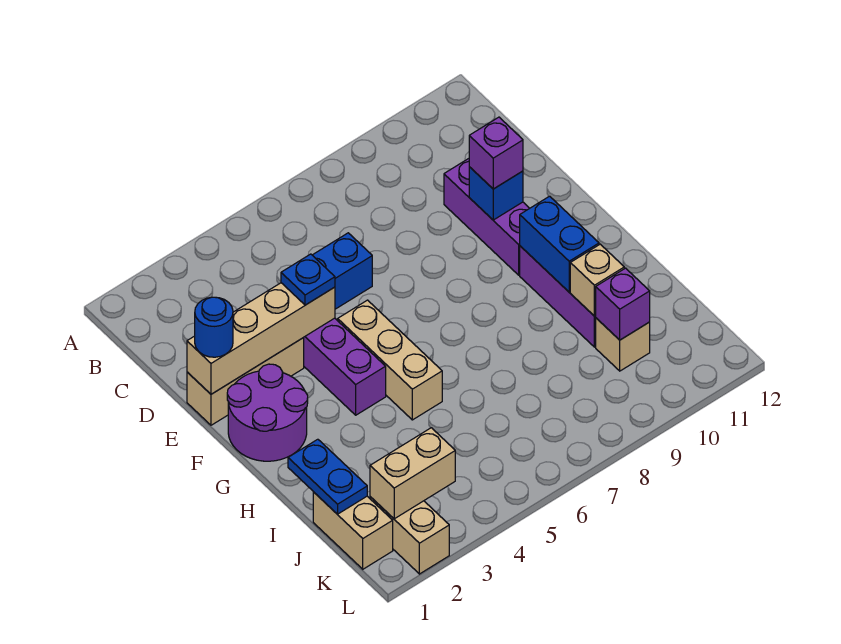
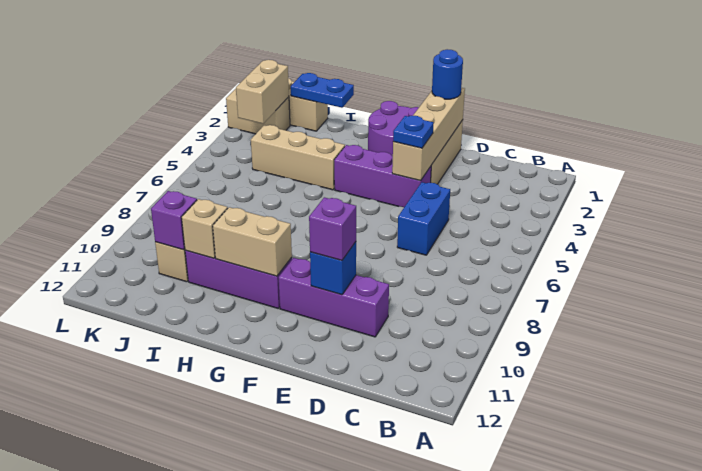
tan 1x3 brick [338,300,442,420] -> tan 1x3 brick moved to [251,125,345,190]
blue 1x2 brick [520,196,599,292] -> tan 1x2 brick [213,207,292,276]

